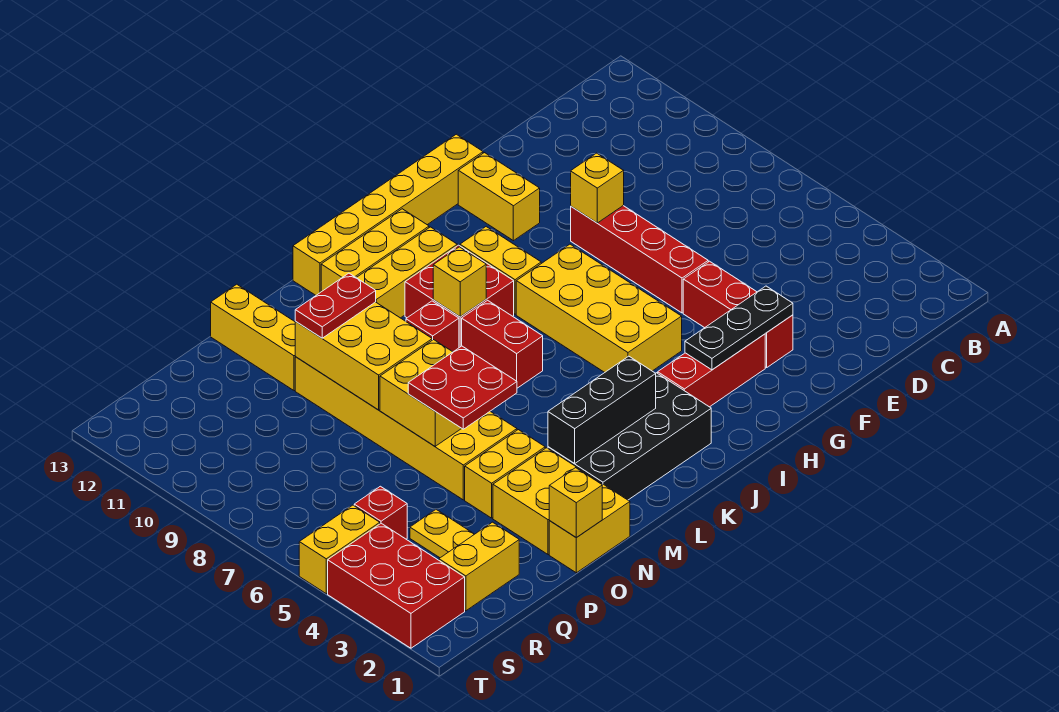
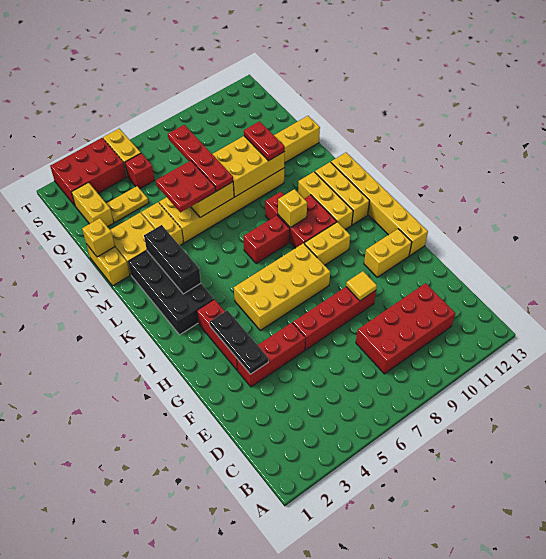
none -> red 2x4 brick [356,283,455,374]
yellow 1x1 brick [571,153,624,223] -> yellow 1x1 tile [346,271,377,301]
none -> red 1x4 plate [168,125,233,191]

